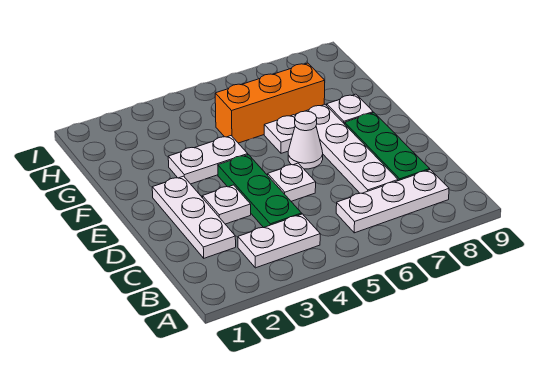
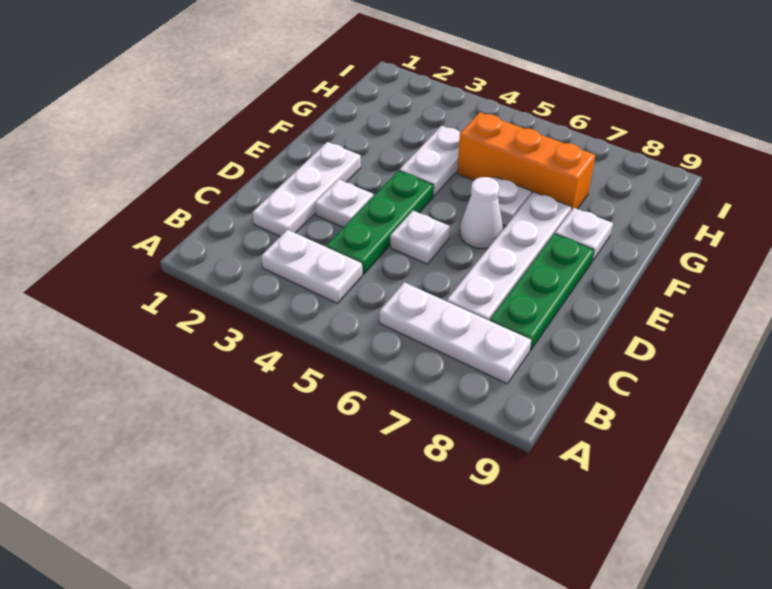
white 1x2 plate [168,136,248,184] -> white 1x2 plate turned to [399,126,460,196]

